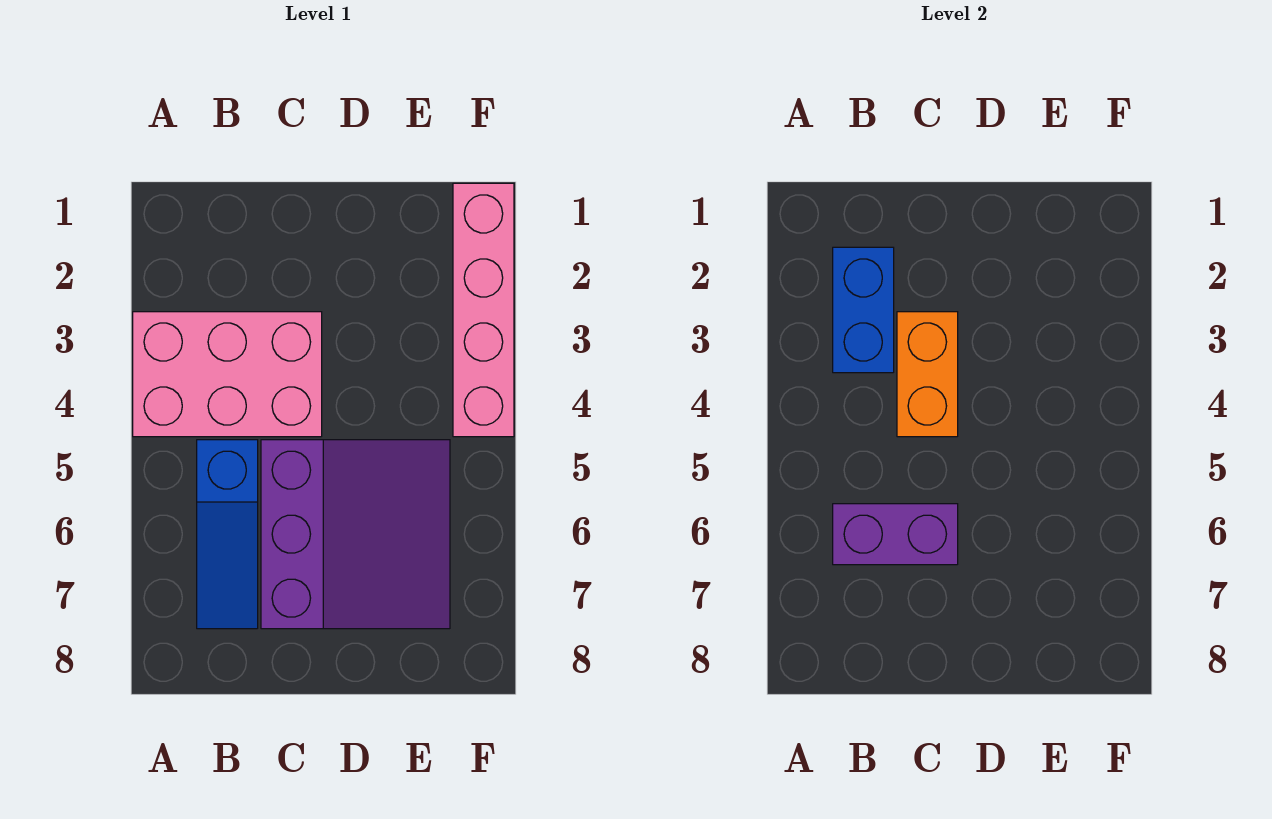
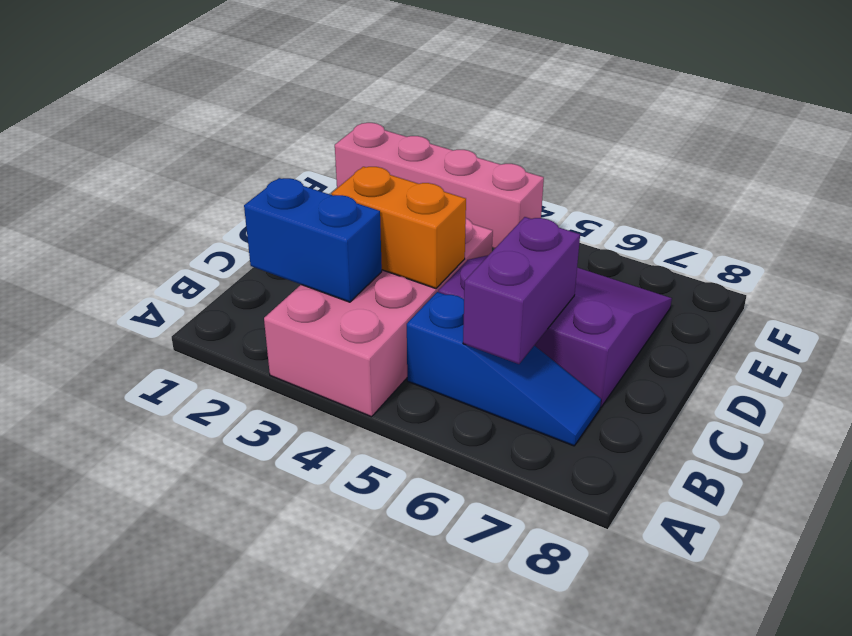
pink 2x3 brick [133,312,322,437] -> pink 2x4 brick [264,218,493,417]

